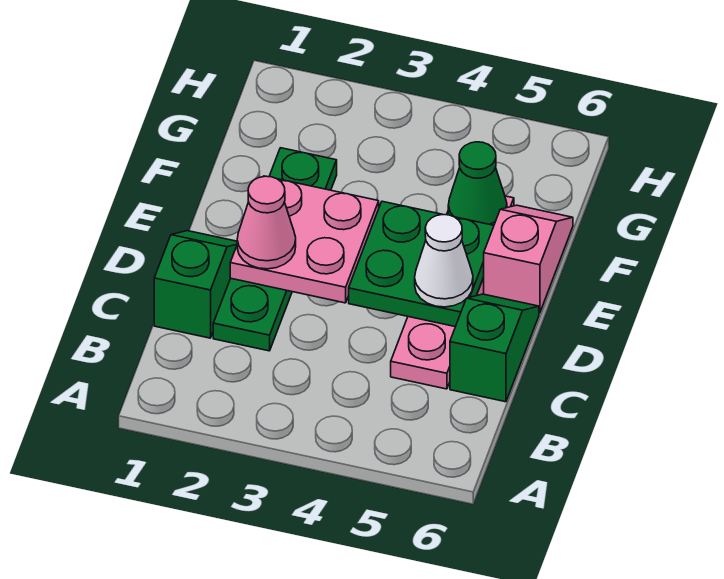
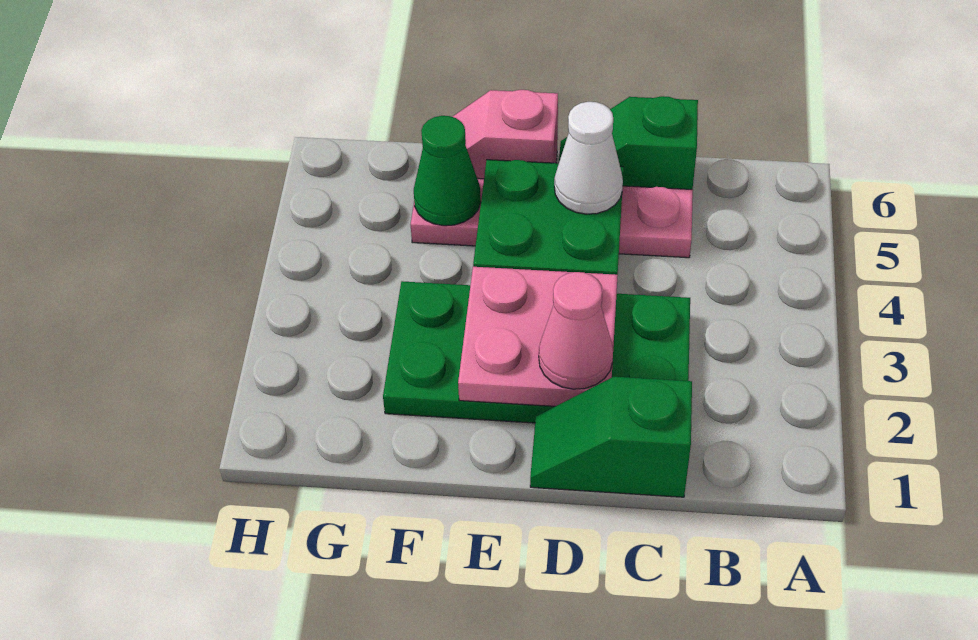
green 1x4 plate [213,148,337,351] -> green 2x4 plate [383,281,690,423]

